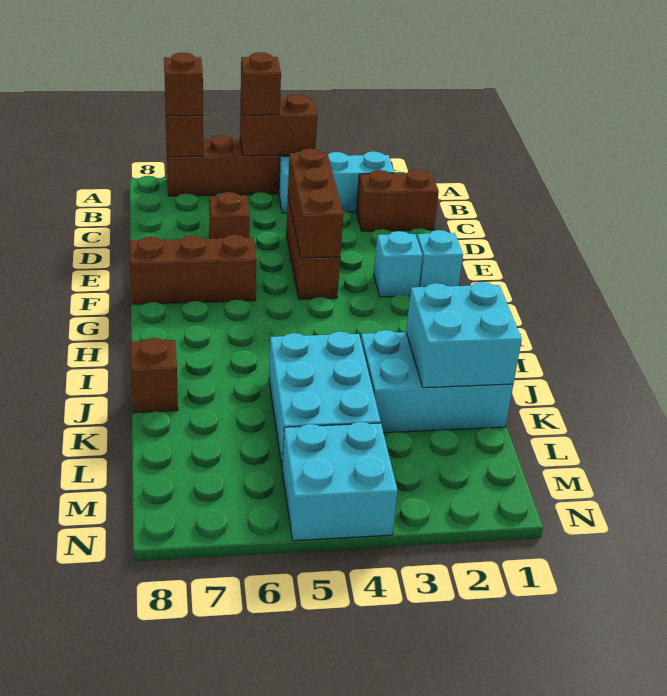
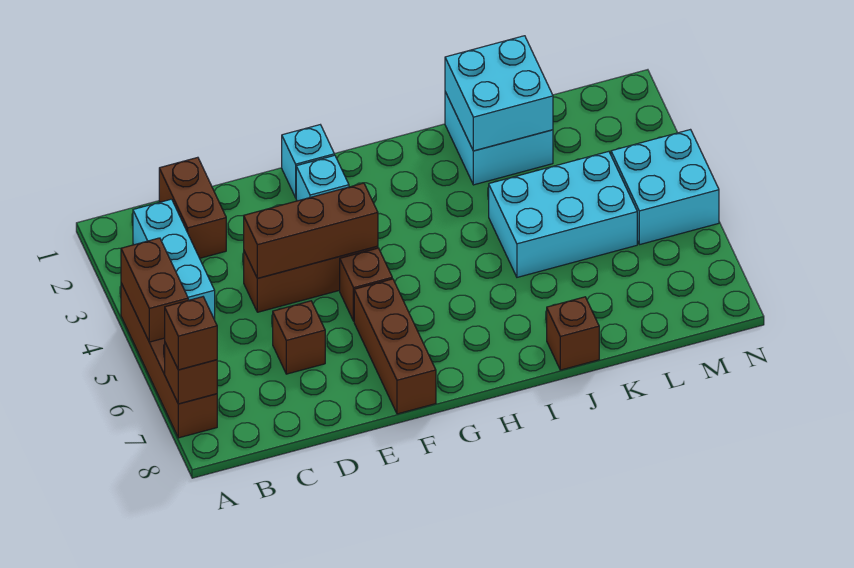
brown 1x1 brick [241,52,281,115] -> brown 1x1 brick moved to [340,248,392,321]
cyan 2x3 brick [361,330,513,433] -> cyan 2x2 brick [445,92,553,185]

